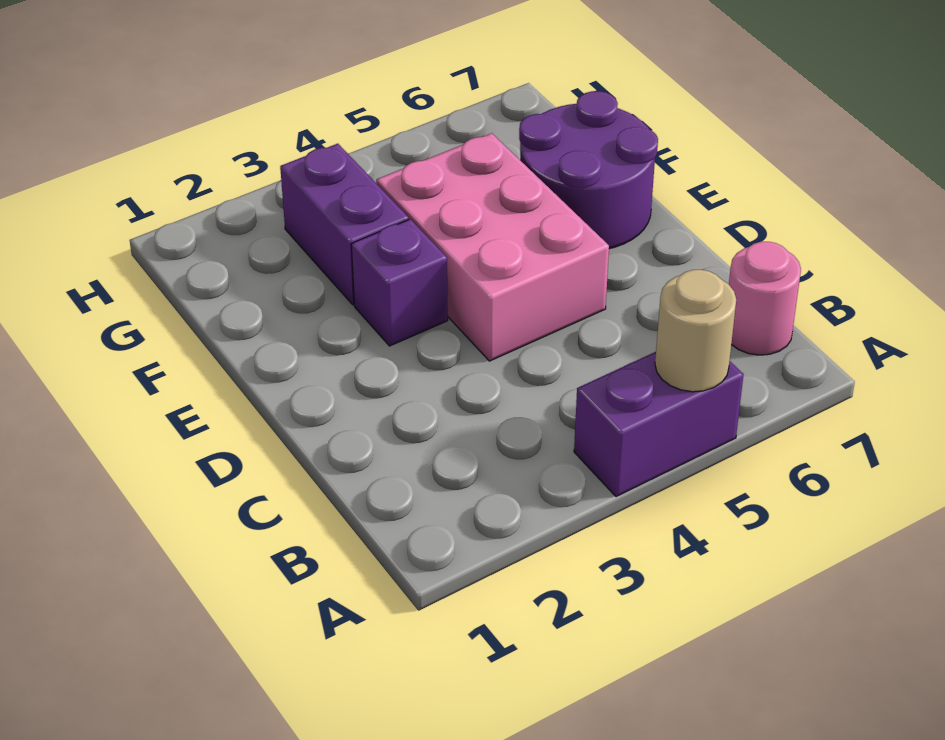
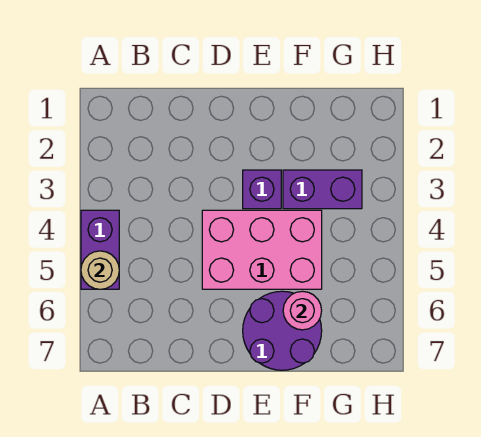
pink 1x1 round brick [729,242,801,355] -> pink 1x1 round brick moved to [283,291,322,330]

